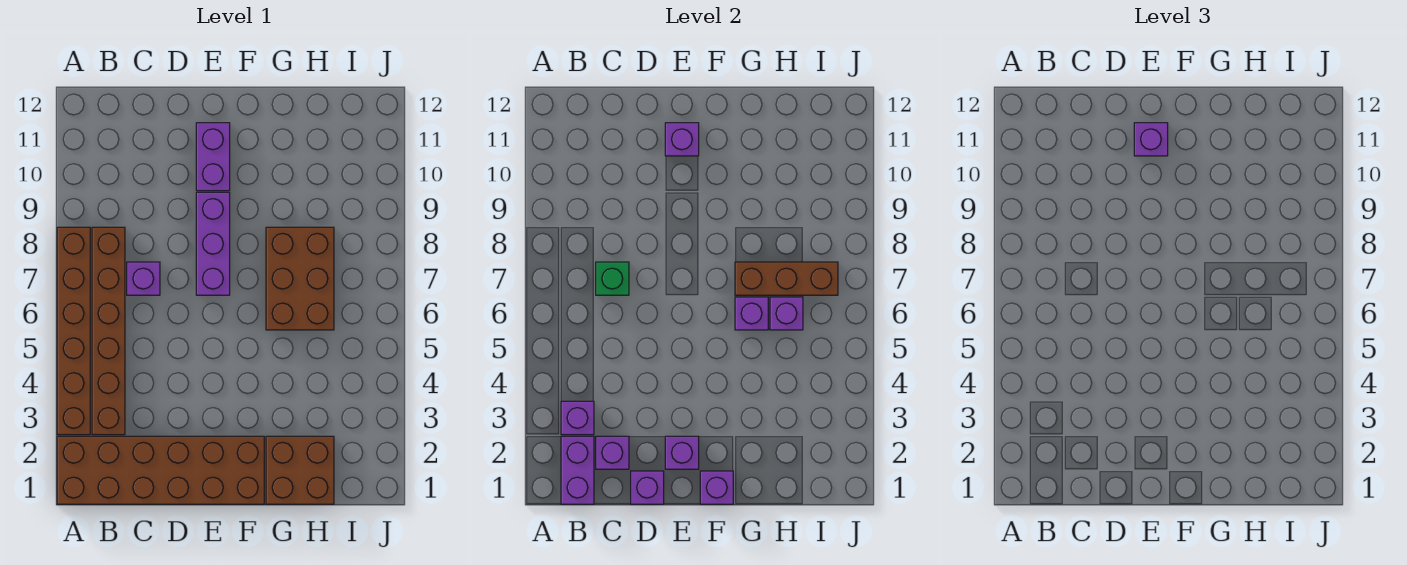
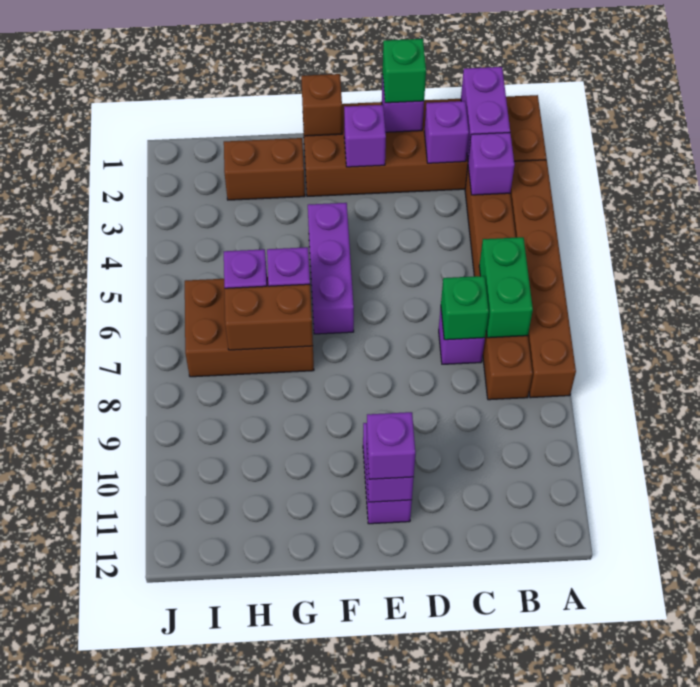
none -> green 1x2 brick [479,237,533,338]
none -> green 1x1 brick [383,39,426,103]
purple 1x3 brick [196,192,230,295] -> purple 1x3 brick moved to [308,203,354,334]
purple 1x1 brick [700,471,733,504] -> brown 1x1 brick [301,74,342,136]
brown 2x2 brick [266,436,334,504] -> brown 1x2 brick [224,138,305,200]
brown 2x3 brick [266,227,334,330] -> brown 2x3 brick turned to [185,277,314,377]
brown 1x3 brick [735,262,838,295] -> brown 1x2 brick [224,284,313,350]

